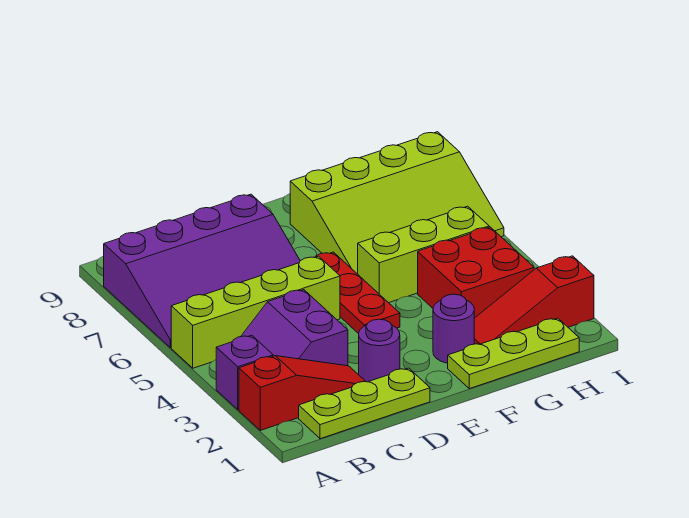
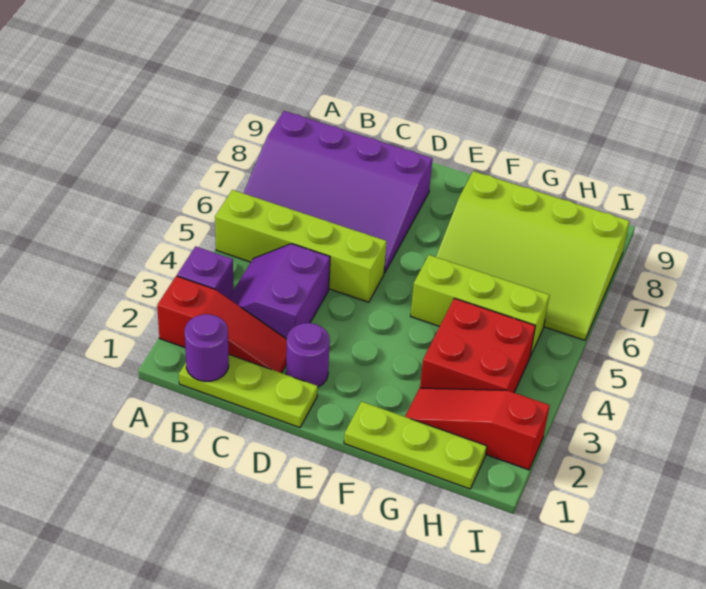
red 1x3 plate [315,252,400,334] -> none
purple 1x1 round brick [433,294,474,363] -> purple 1x1 round brick moved to [185,314,229,381]

